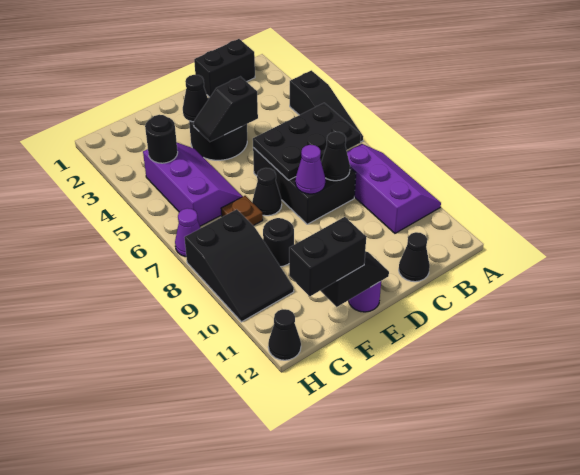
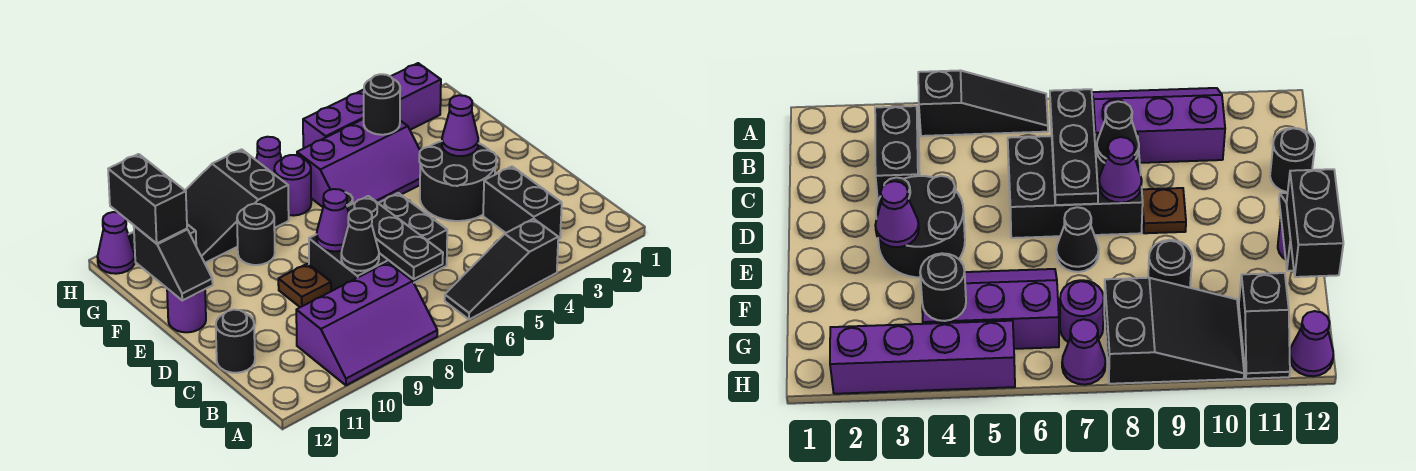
black 1x2 brick [194,39,255,97] -> black 1x2 brick moved to [483,166,562,239]
black 2x3 plate [253,103,361,180] -> black 1x3 plate [347,196,443,279]
black 1x1 cone [399,232,430,282] -> black 1x1 round brick [216,310,255,373]
black 1x2 slope [194,77,258,142] -> black 1x2 slope moved to [1239,273,1290,379]
black 1x1 cone [183,75,208,122] -> purple 1x1 cone [442,95,478,156]
brown 1x1 plate [221,196,263,226] -> brown 1x1 plate moved to [278,264,331,307]
none -> purple 1x1 round brick [274,155,311,216]
none -> purple 1x4 brick [303,63,441,148]
black 1x1 cone [268,309,301,360] -> purple 1x1 cone [97,212,135,274]

